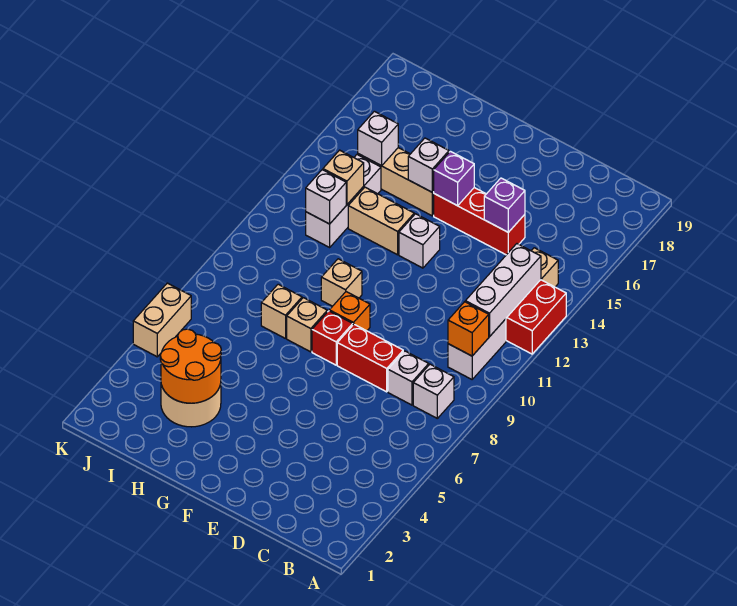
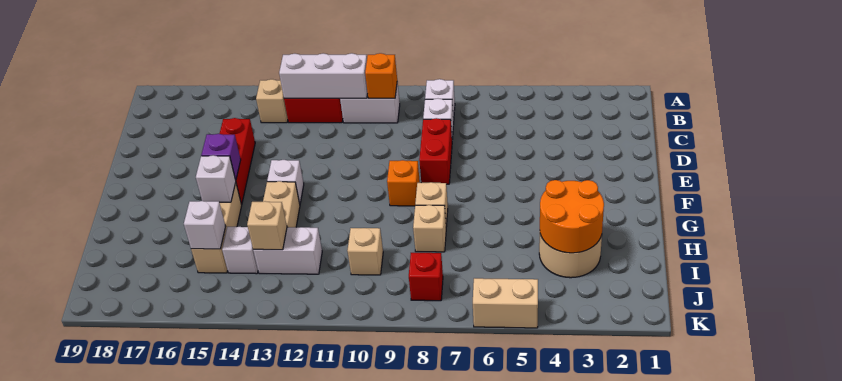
purple 1x1 brick [484,178,525,232] -> none
red 1x1 brick [312,311,353,365] -> red 1x1 brick moved to [409,253,443,301]
tan 1x1 brick [321,259,362,306] -> tan 1x1 brick moved to [347,228,383,275]
white 1x1 brick [306,170,346,224] -> none

